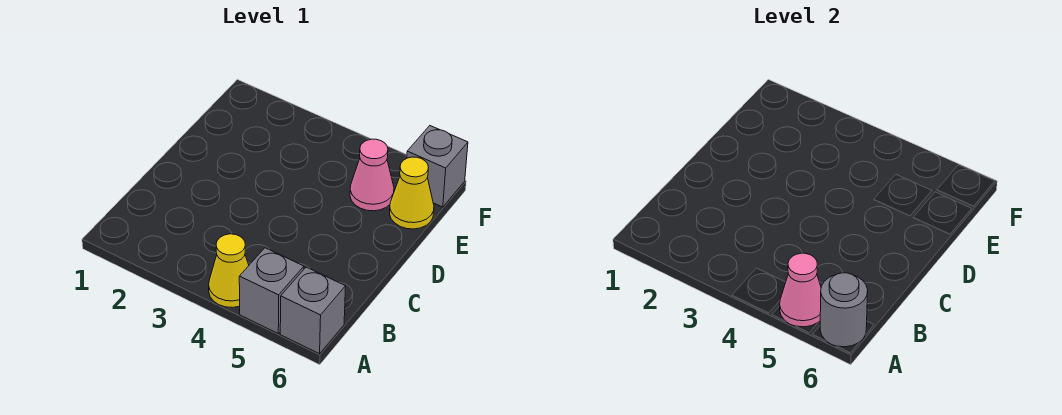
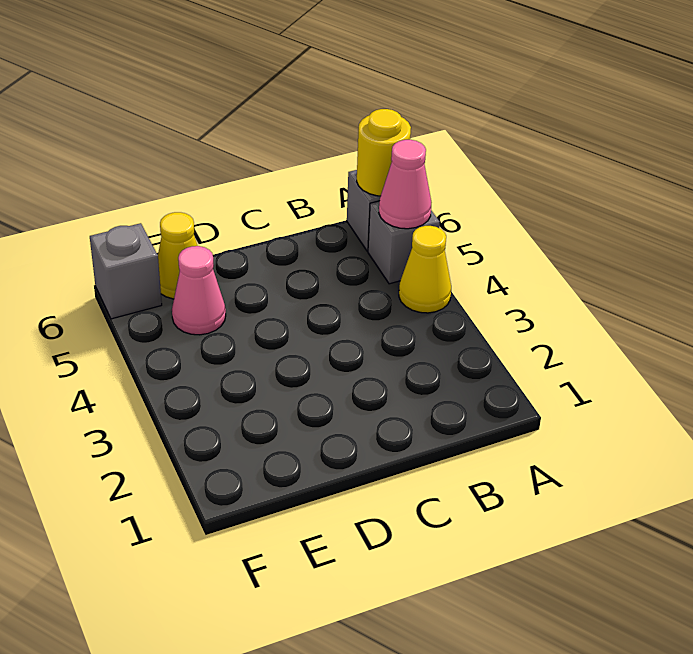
grey 1x1 round brick [820,273,868,347] -> yellow 1x1 round brick [357,109,411,196]

